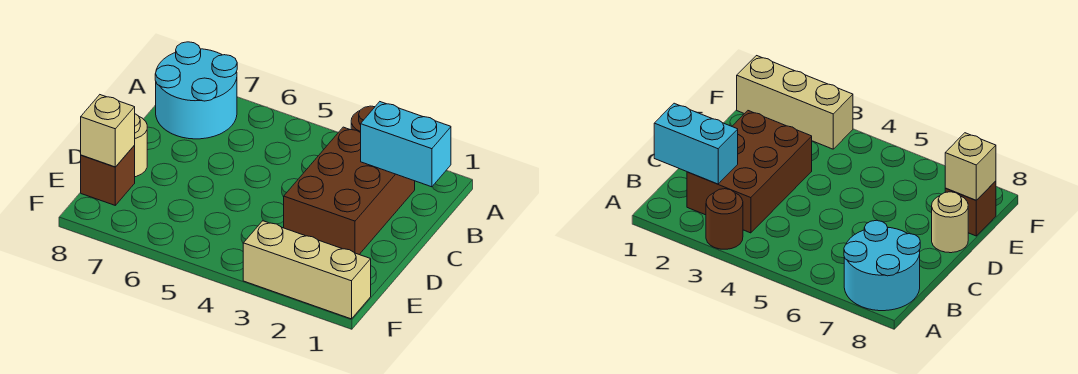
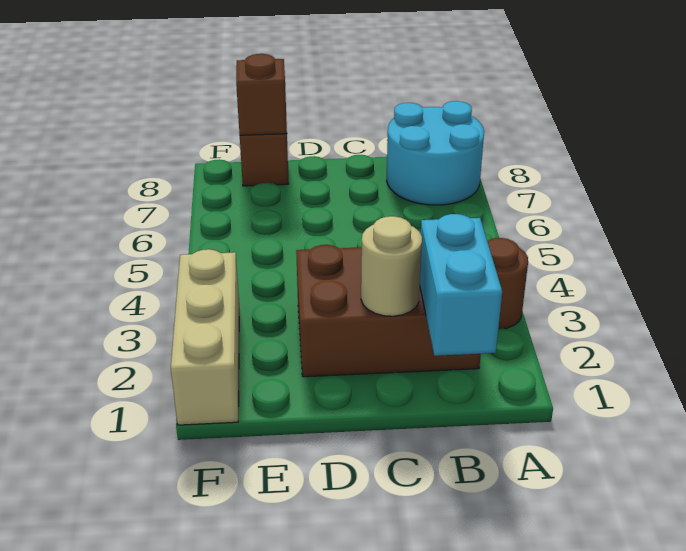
tan 1x1 round brick [134,114,147,177] -> tan 1x1 round brick moved to [361,216,422,316]
tan 1x1 brick [81,95,135,167] -> brown 1x1 brick [236,54,287,135]

